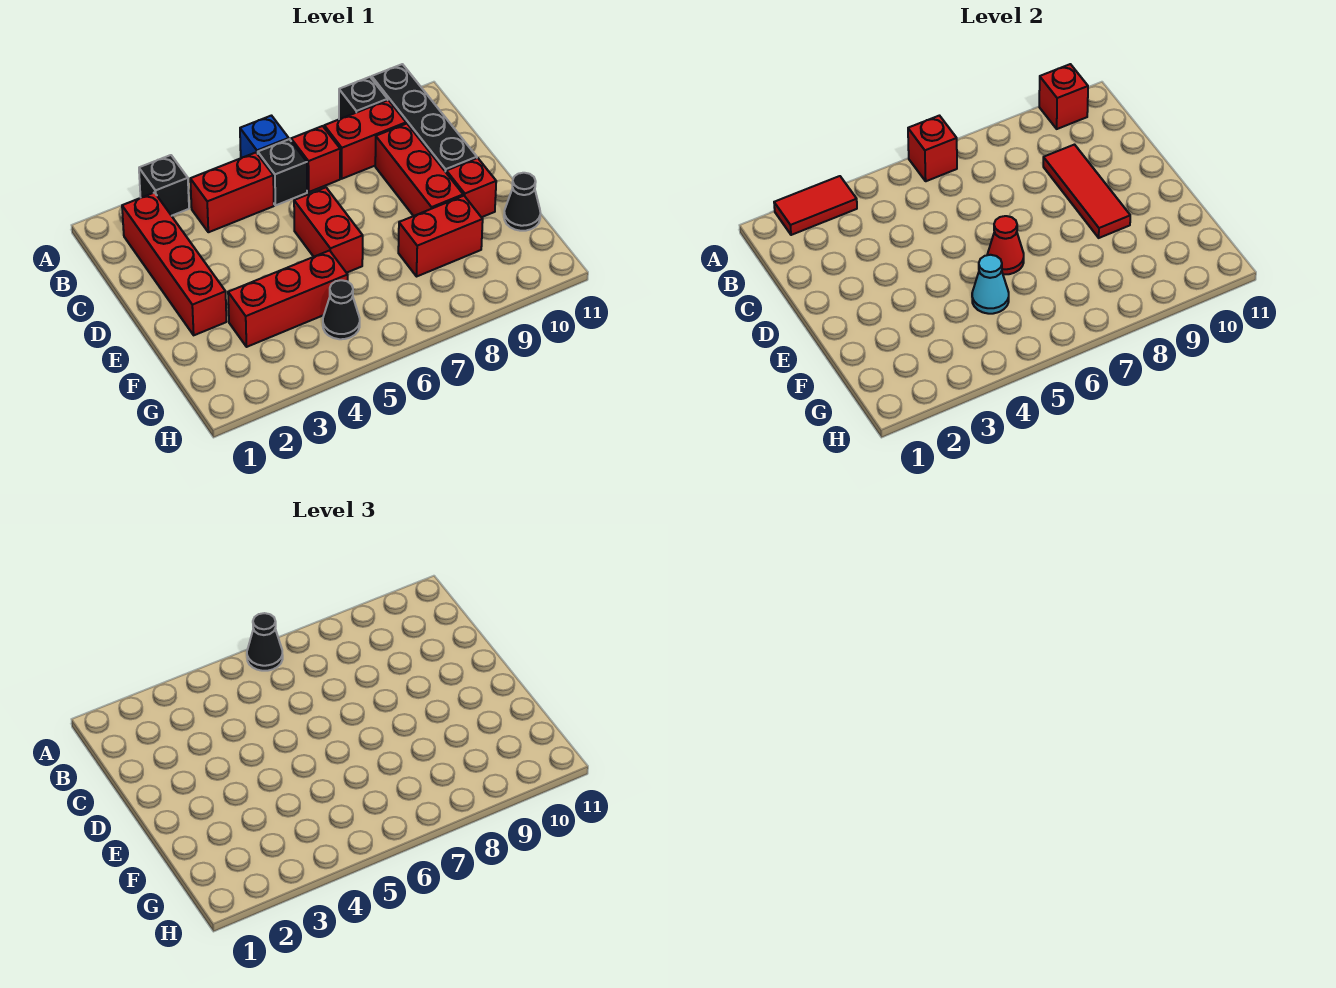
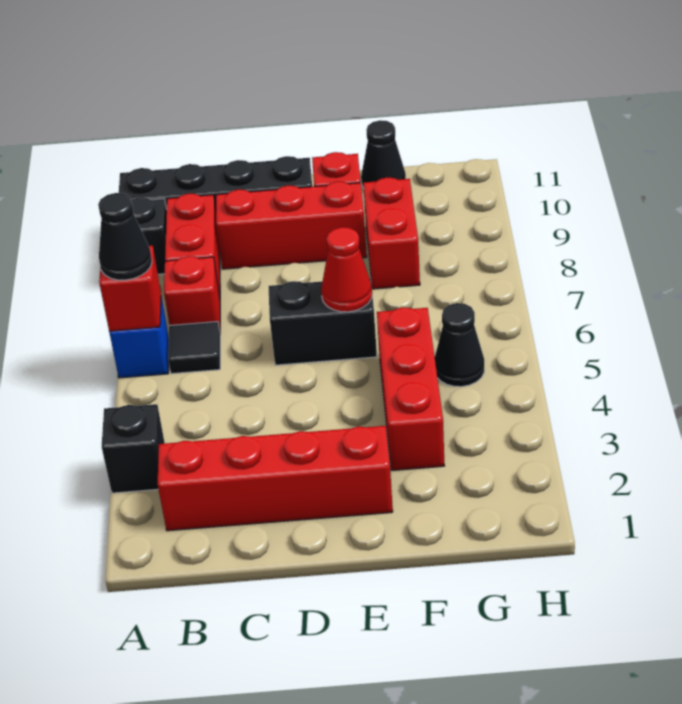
red 1x2 tile [774,176,857,235] -> none
red 1x1 brick [1039,64,1088,129] -> none
red 1x2 brick [190,153,274,232] -> none
black 1x1 brick [258,139,307,205] -> black 1x1 tile [168,322,220,374]
red 1x3 tile [1043,145,1130,238] -> none
red 1x2 brick [294,187,363,273] -> black 1x2 brick [269,278,377,365]
cyan 1x1 cone [972,255,1009,314] -> none

